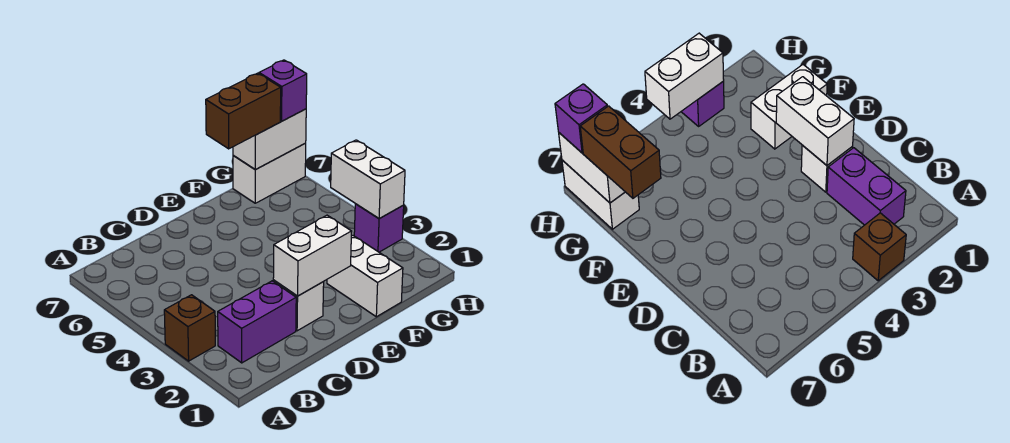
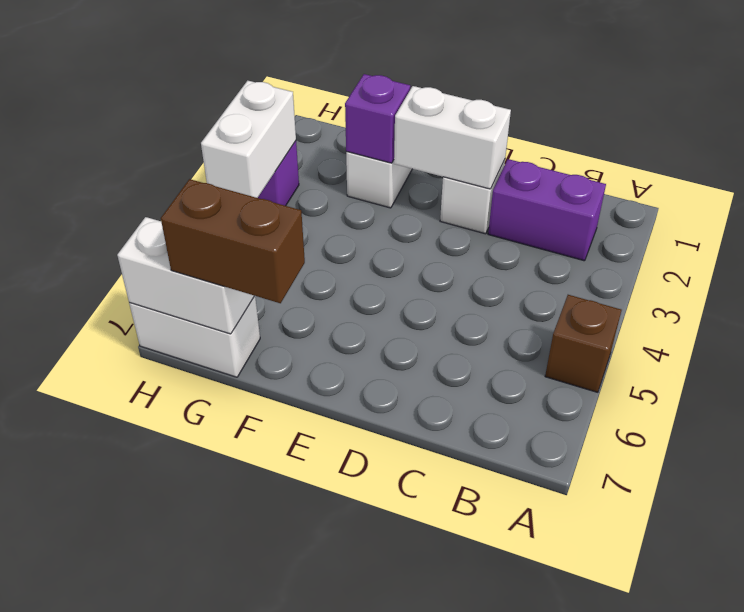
brown 1x1 brick [164,295,215,361] -> brown 1x1 brick moved to [545,295,621,392]
purple 1x1 brick [259,60,307,121] -> purple 1x1 brick moved to [345,74,410,163]

